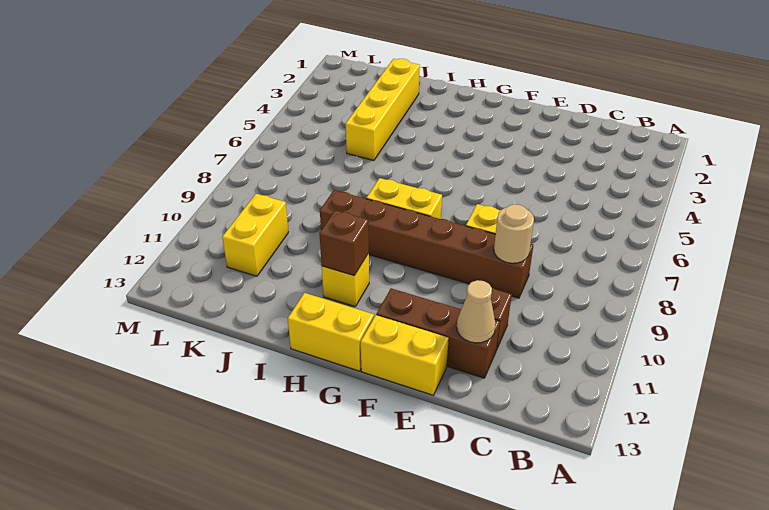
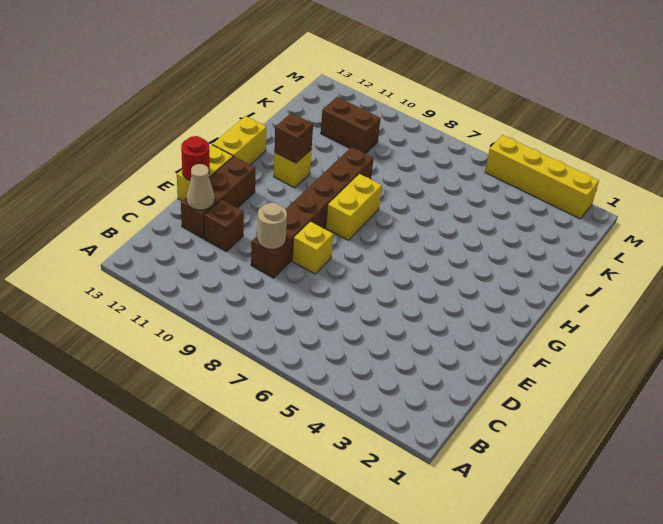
none -> red 1x1 round brick [181,136,210,180]
yellow 1x4 brick [346,59,420,160] -> yellow 1x4 brick moved to [485,135,599,219]
yellow 1x2 brick [222,194,288,276] -> brown 1x2 brick [321,97,380,154]

